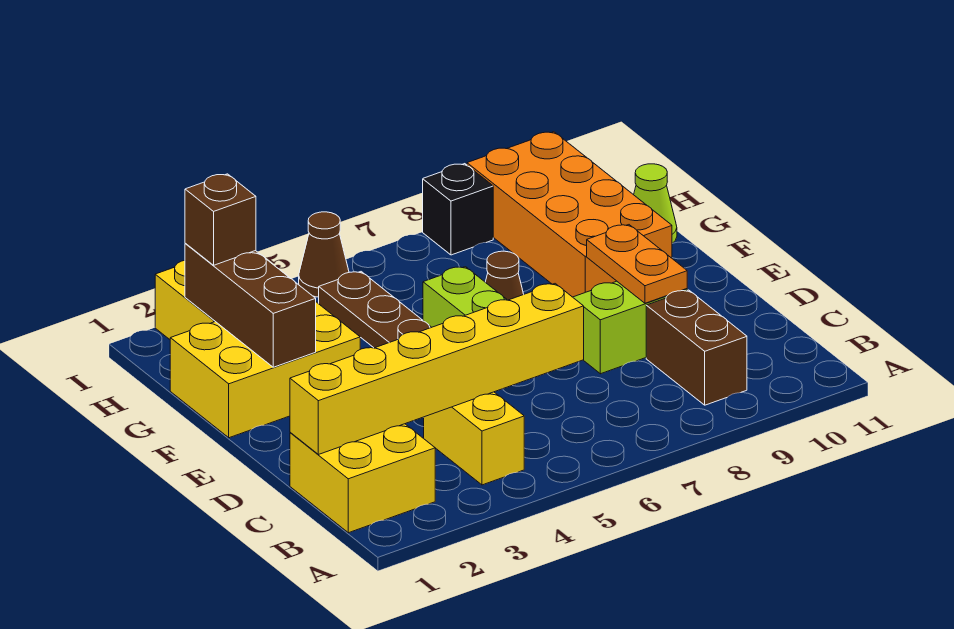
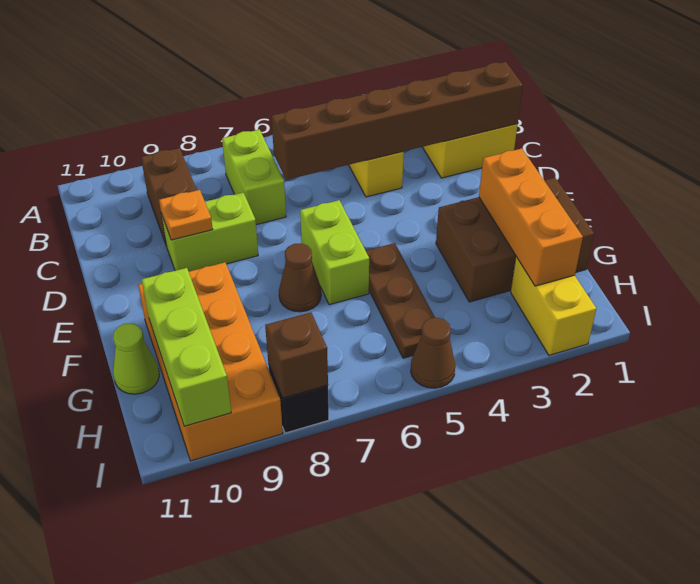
none -> lime 1x2 brick [222,130,286,225]
yellow 1x6 brick [290,284,584,455] -> brown 1x6 brick [271,62,523,180]
orange 1x2 plate [587,225,687,303] -> orange 1x1 plate [159,190,213,240]
yellow 2x3 brick [170,302,360,438] -> brown 2x3 brick [436,178,594,302]
brown 1x3 brick [185,243,316,367] -> orange 1x3 brick [479,148,583,286]
none -> lime 1x3 brick [142,268,231,426]
brown 1x1 brick [185,174,256,265] -> brown 1x1 brick moved to [265,312,328,398]

